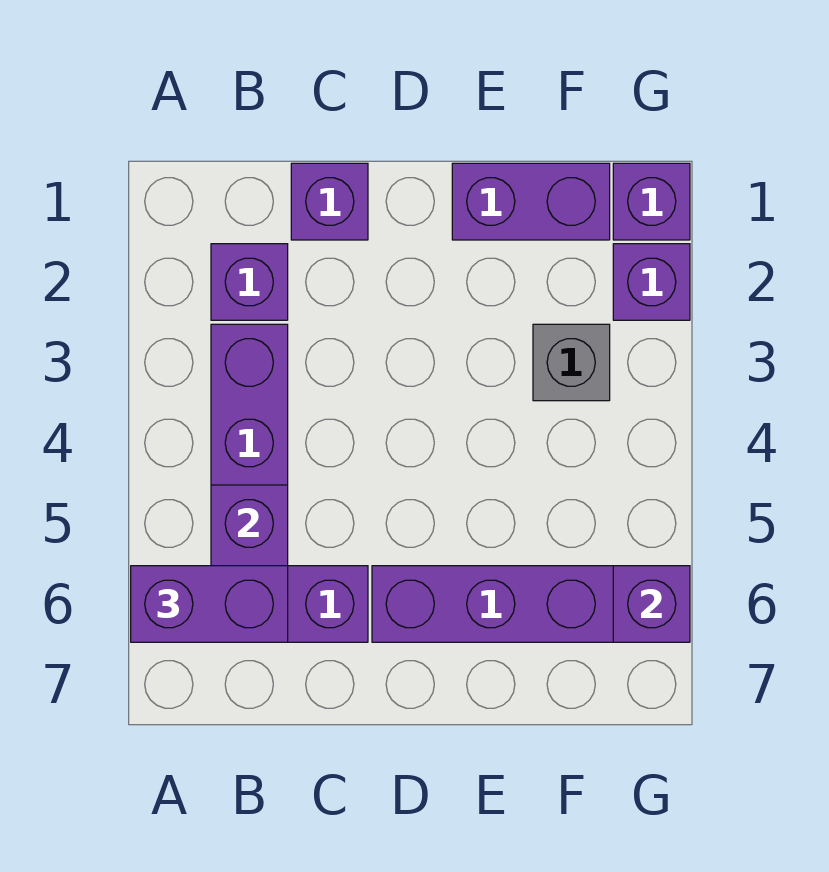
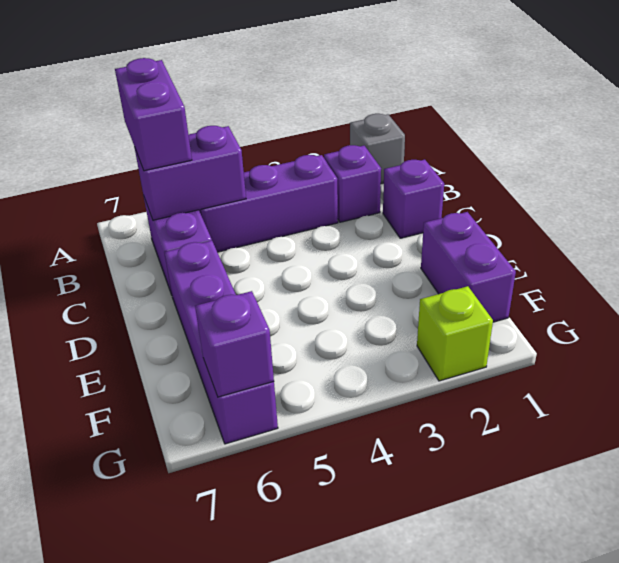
grey 1x1 brick [533,324,610,401] -> grey 1x1 brick moved to [350,114,405,184]
purple 1x1 brick [613,163,690,240] -> none
purple 1x1 brick [613,244,690,320] -> lime 1x1 brick [417,286,493,381]

